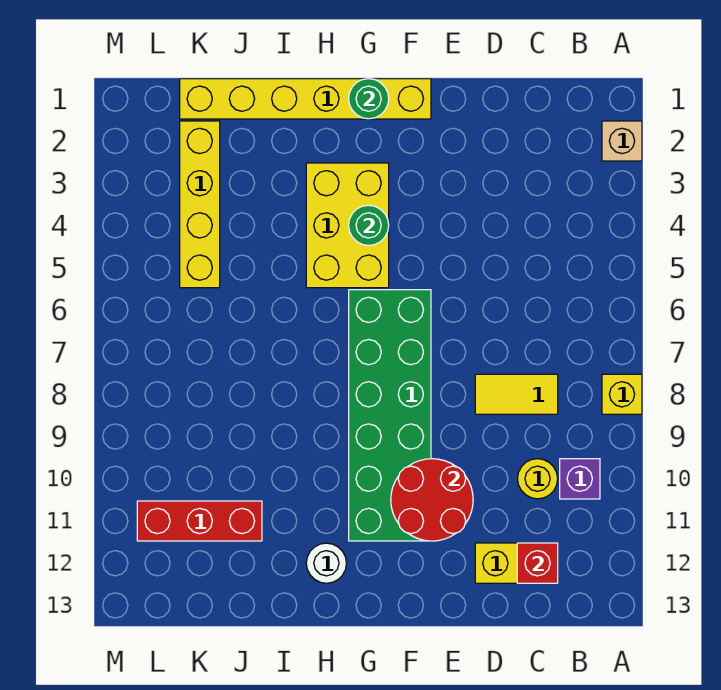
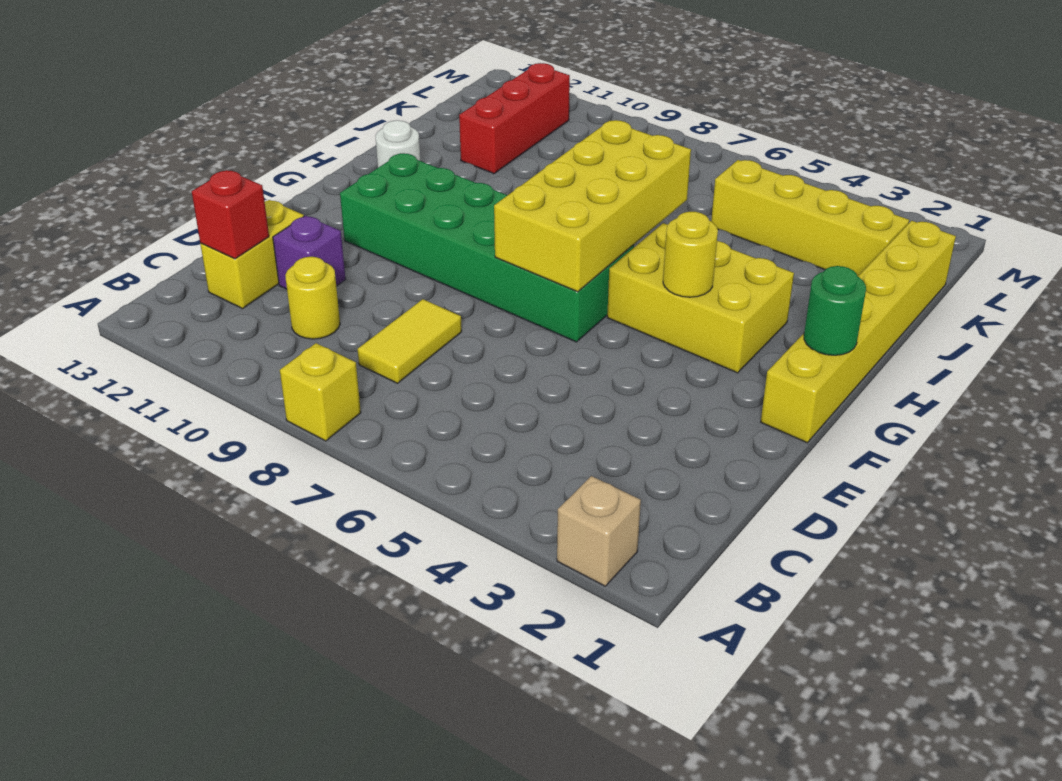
purple 1x1 brick [560,459,600,499] -> purple 1x1 brick moved to [273,216,346,289]
red 2x2 round brick [391,459,473,541] -> none
none -> yellow 2x4 brick [494,120,691,292]
green 1x1 round brick [349,205,389,245] -> yellow 1x1 round brick [663,212,718,297]

